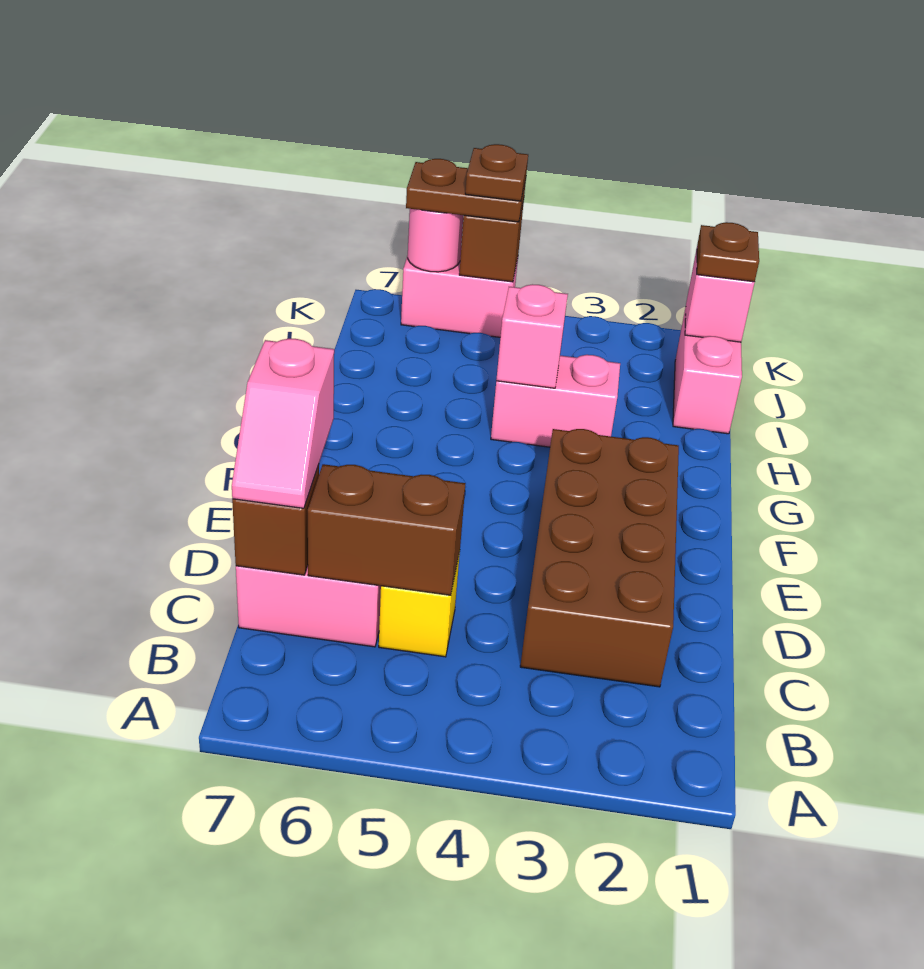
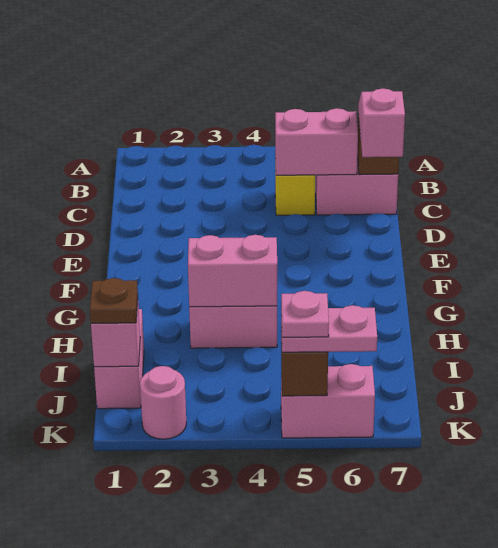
brown 2x4 brick [520,429,679,687] -> none
brown 1x2 brick [308,464,465,595] -> pink 1x2 brick [275,108,358,175]
pink 1x1 brick [496,284,568,388] -> pink 1x2 brick [188,235,277,307]
brown 1x2 plate [406,159,526,222] -> pink 1x2 plate [281,305,377,352]
brown 1x1 plate [465,144,528,201] -> pink 1x1 plate [281,291,329,337]
pink 1x1 round brick [408,209,463,272] -> pink 1x1 round brick moved to [140,366,186,439]

